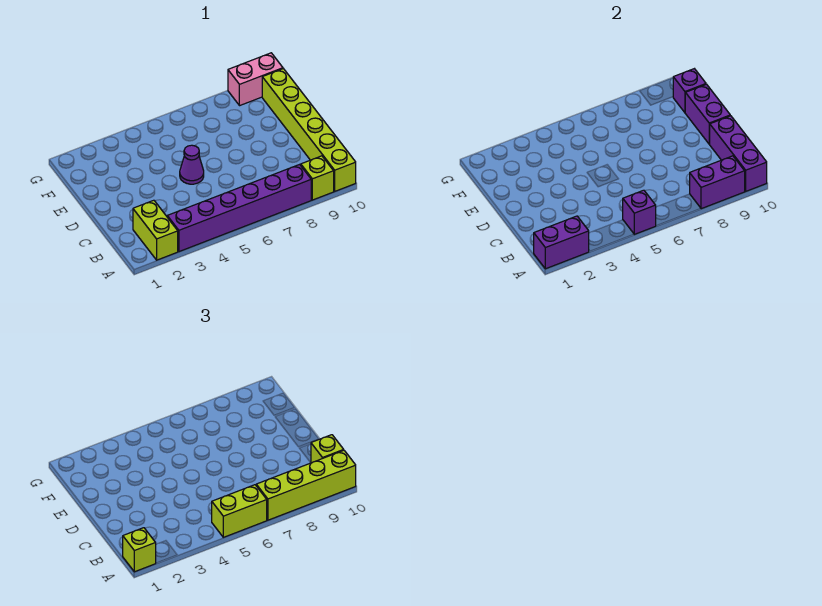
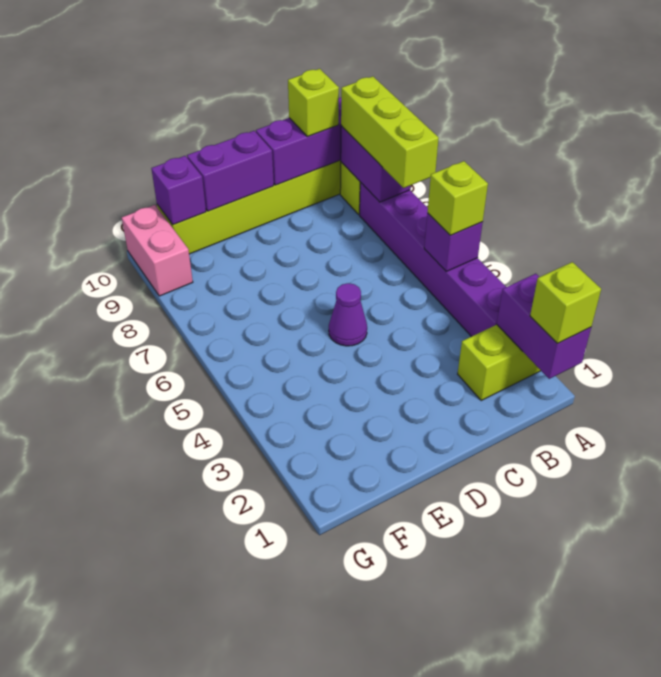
lime 1x2 brick [212,485,267,537] -> lime 1x1 brick [428,161,488,235]
lime 1x4 brick [256,450,356,520] -> lime 1x3 brick [341,76,439,188]

